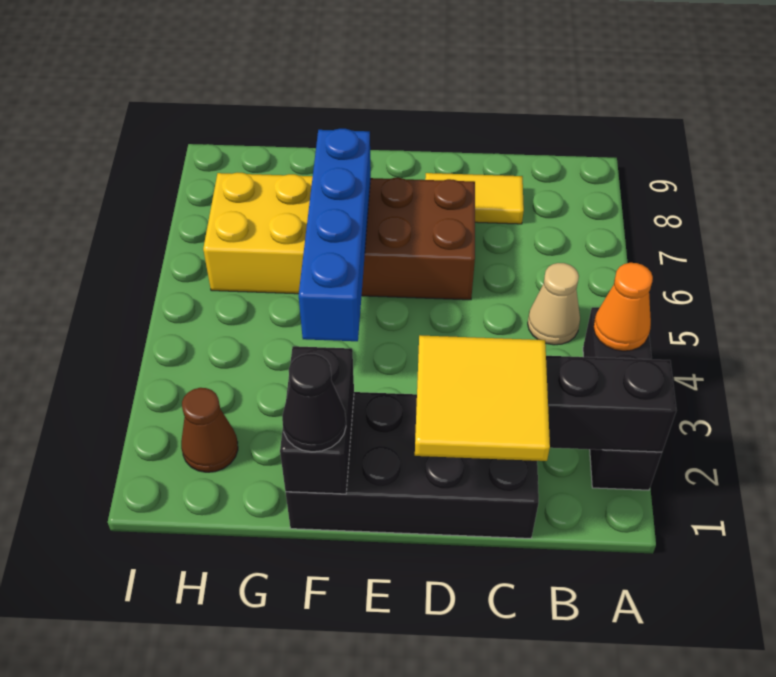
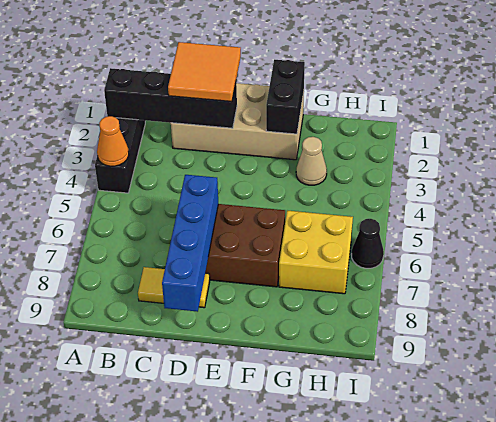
tan 1x1 cone [528,263,580,345] -> tan 1x1 cone moved to [296,137,327,185]
black 2x4 brick [286,392,539,538] -> tan 2x4 brick [171,83,304,160]
yellow 2x2 tile [415,335,550,461] -> orange 2x2 tile [168,42,241,102]
black 1x1 cone [282,354,346,452] -> black 1x1 cone moved to [351,219,384,268]
blue 1x4 brick [299,129,371,341] -> blue 1x4 brick moved to [162,175,218,312]
brown 1x1 cone [181,388,238,472] -> none

